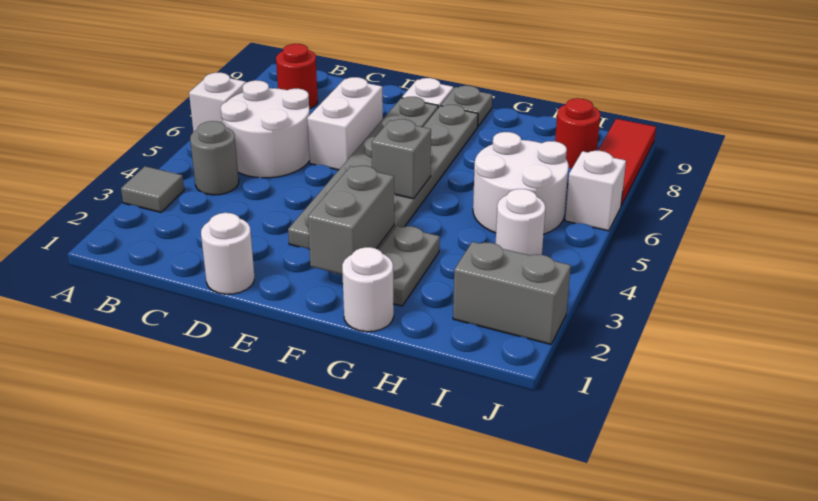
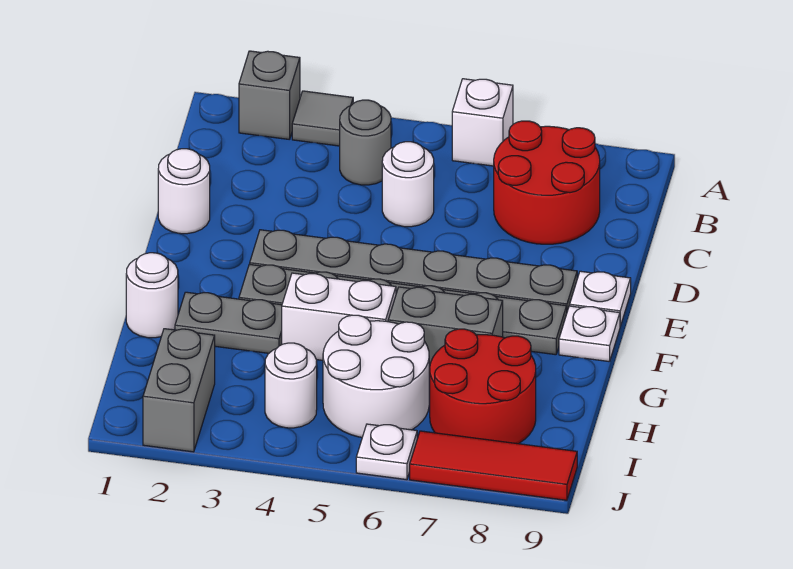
white 2x2 round brick [221,80,310,178] -> white 1x1 round brick [382,142,434,227]
red 1x1 round brick [276,44,318,109] -> red 2x2 round brick [494,121,600,244]
white 1x2 brick [307,77,383,170] -> white 1x2 brick moved to [282,273,396,360]
grey 1x2 brick [308,166,394,275] -> grey 1x2 brick moved to [388,287,503,374]
grey 1x1 brick [372,119,431,199] -> grey 1x1 brick moved to [239,51,300,140]
grey 1x1 plate [441,86,492,126] -> white 1x1 plate [559,306,620,362]
red 1x1 round brick [555,98,600,169] -> red 2x2 round brick [429,329,536,444]
white 1x1 brick [565,151,626,231] -> white 1x1 plate [356,424,417,480]

